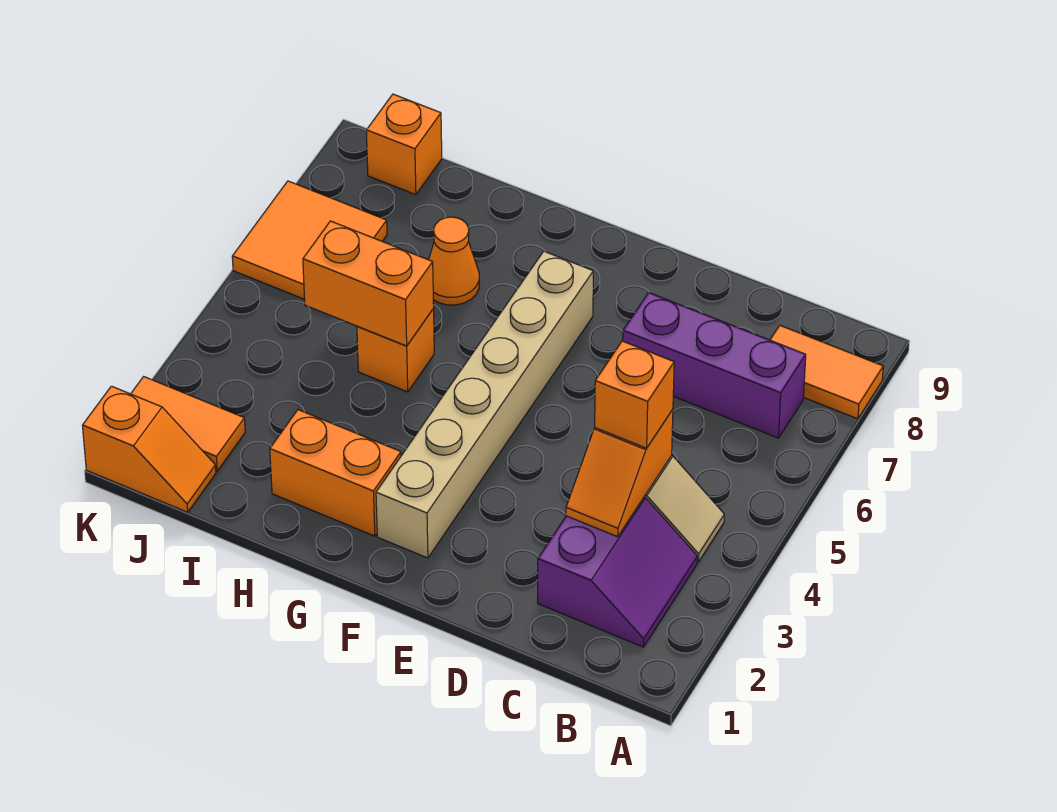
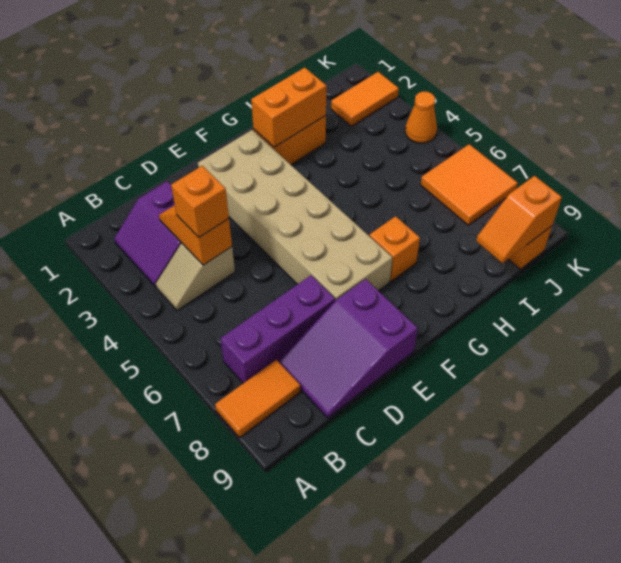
none -> purple 2x3 slope [278,279,418,418]
tan 1x6 brick [376,251,593,558] -> tan 2x6 brick [198,130,392,301]
orange 1x1 brick [357,309,434,392] -> orange 1x1 brick moved to [369,216,420,282]
orange 1x2 brick [303,221,434,346] -> orange 1x2 brick moved to [251,68,327,147]
orange 1x1 cone [429,217,479,305] -> orange 1x1 cone moved to [405,92,437,143]
orange 1x2 slope [82,386,216,512] -> orange 1x2 slope moved to [476,176,562,263]

